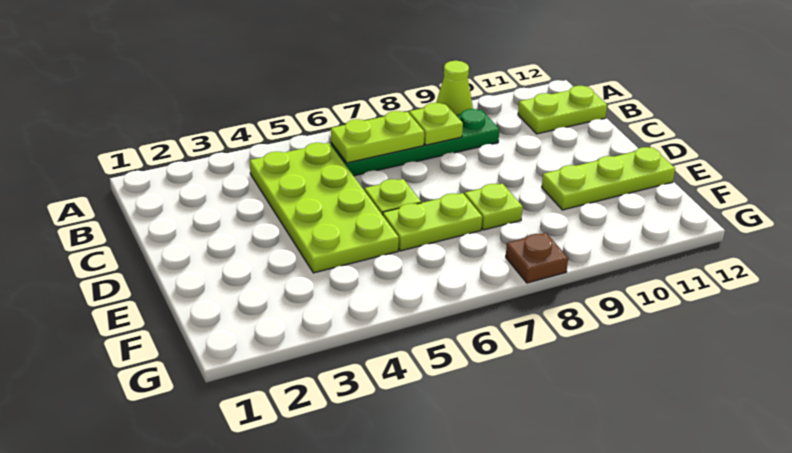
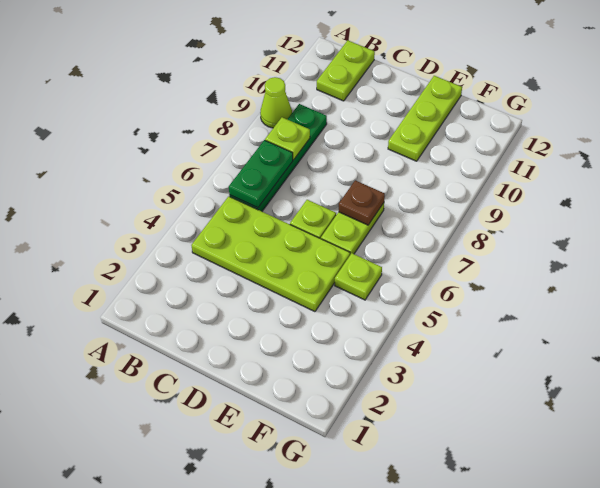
lime 1x2 plate [331,111,424,163] -> green 1x2 plate [229,140,293,208]
lime 1x1 plate [465,184,523,230] -> lime 1x1 plate moved to [335,253,382,300]
brown 1x1 plate [506,233,568,283] -> brown 1x1 plate moved to [339,180,385,225]

